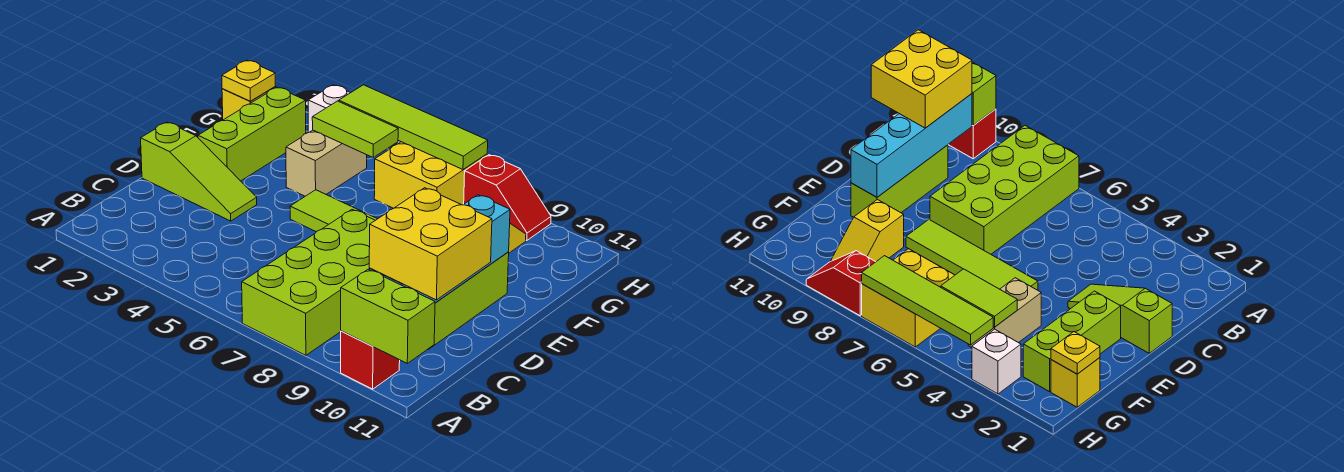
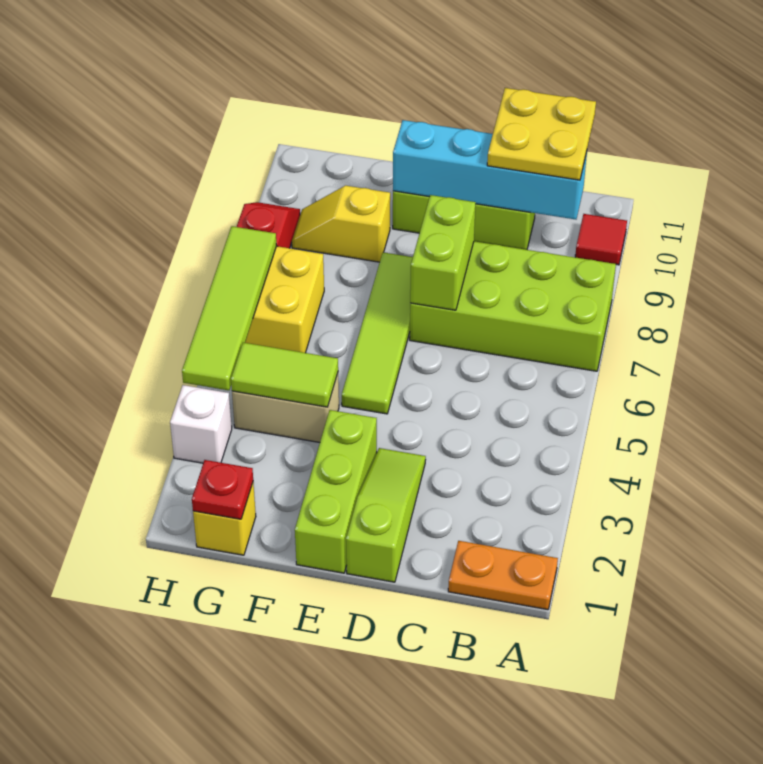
none -> orange 1x2 plate [448,541,558,610]
red 1x1 brick [341,331,400,389] -> red 1x1 tile [575,214,627,265]
lime 1x2 brick [341,269,435,363] -> lime 1x2 brick moved to [410,195,476,310]
yellow 2x2 brick [369,188,492,300] -> yellow 2x2 plate [487,88,596,180]
lime 1x3 brick [198,87,306,181] -> lime 1x3 brick turned to [295,410,377,573]
yellow 1x1 plate [222,60,276,101] -> red 1x1 plate [192,460,253,519]
lime 1x2 tile [312,101,398,157] -> lime 1x2 tile turned to [231,343,338,407]

